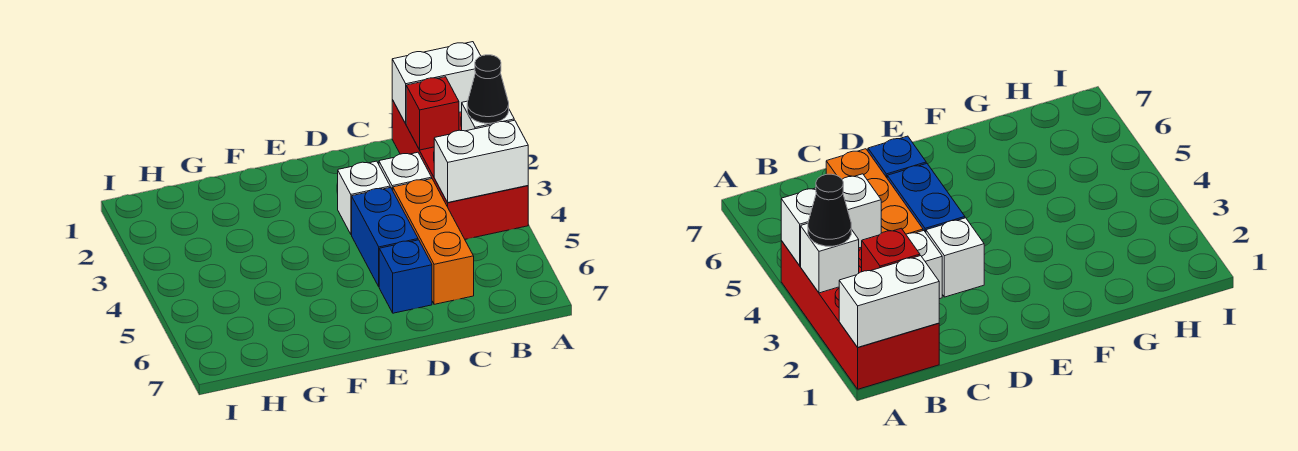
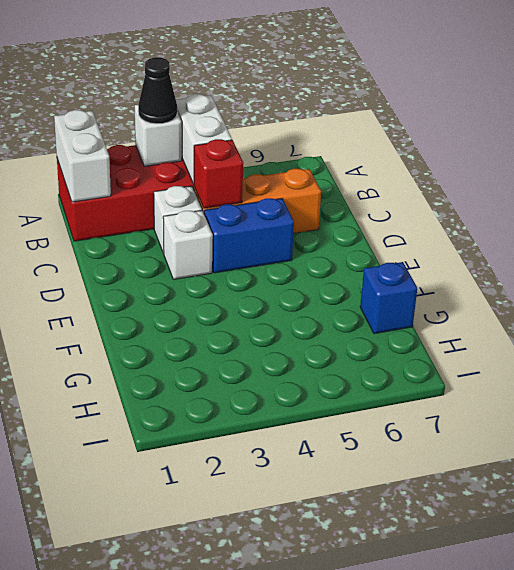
red 1x1 brick [406,77,459,150] -> red 1x1 brick moved to [194,139,243,208]
blue 1x1 brick [379,240,432,313] -> blue 1x1 brick moved to [360,262,417,334]

